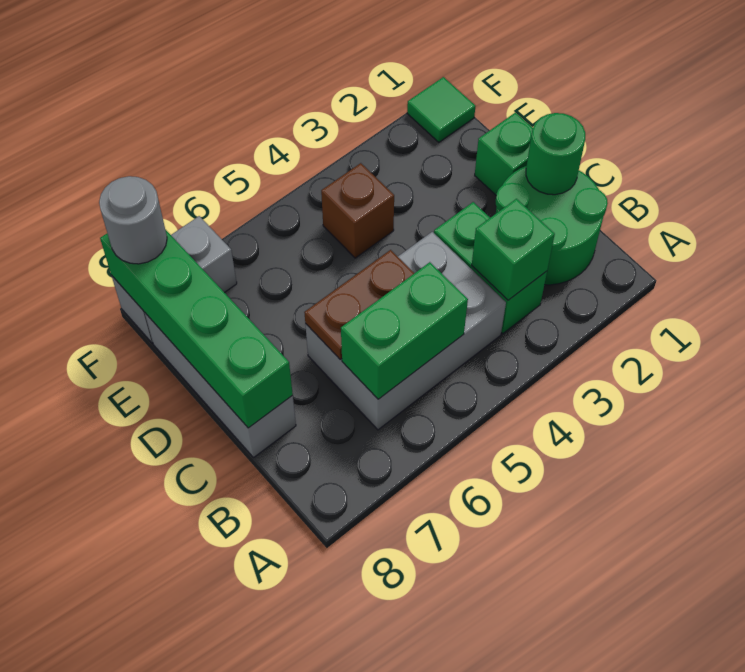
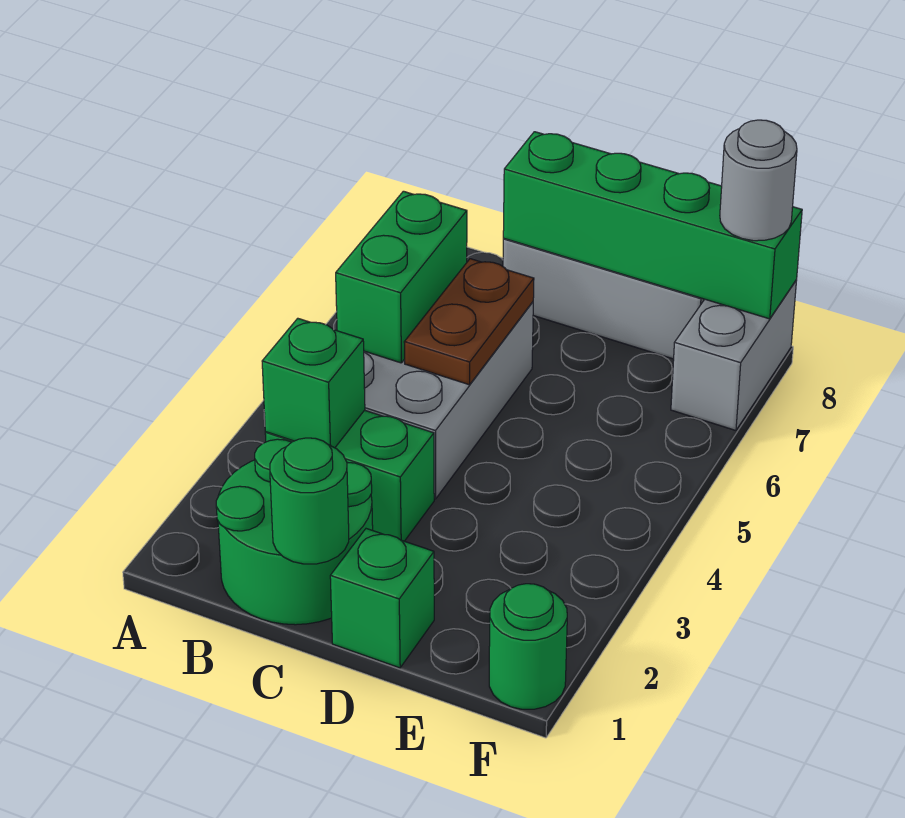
brown 1x1 brick [321,163,394,258] -> none
green 1x1 tile [407,77,475,142] -> green 1x1 round brick [489,584,567,709]

